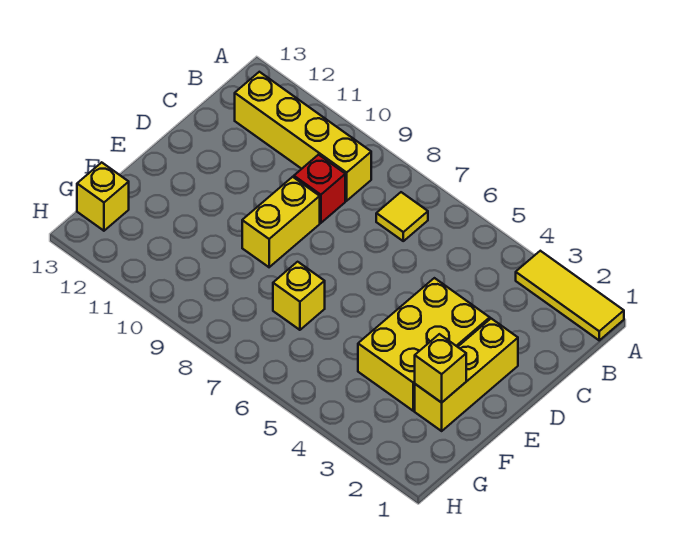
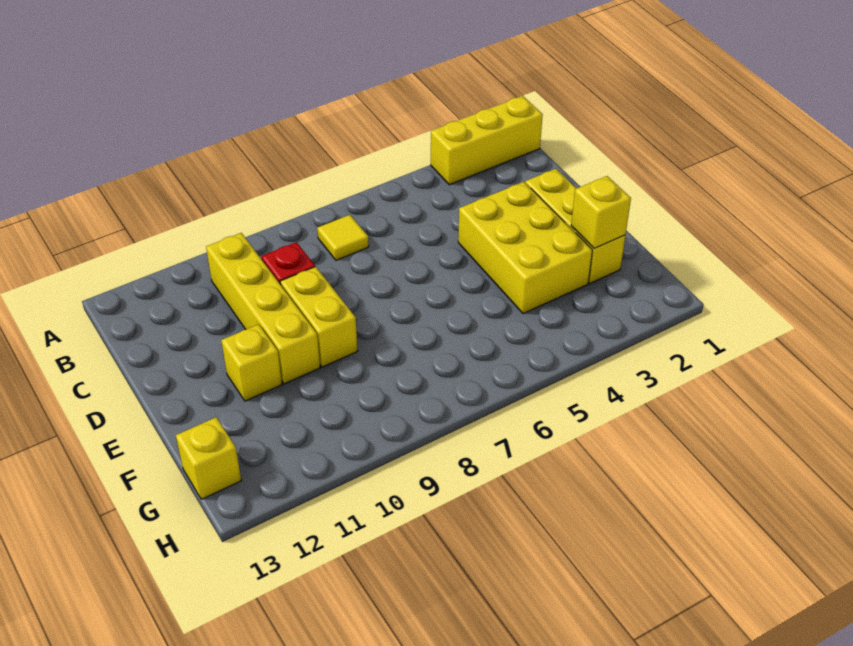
yellow 1x3 tile [516,251,624,340] -> yellow 1x3 brick [431,96,543,185]
yellow 1x4 brick [235,72,371,201] -> yellow 1x4 brick turned to [206,233,320,384]
yellow 1x1 brick [273,262,325,330] -> yellow 1x1 brick moved to [221,324,282,401]

